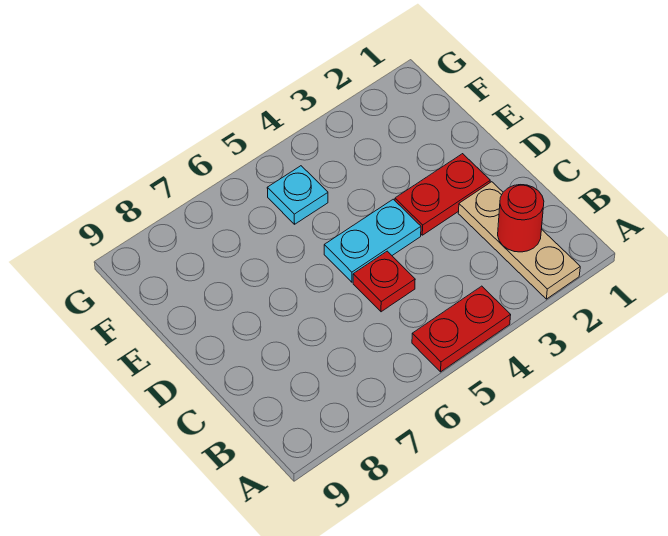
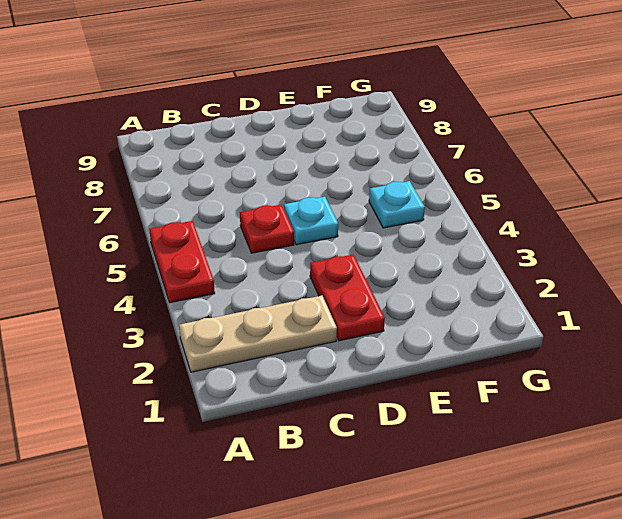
red 1x1 round brick [498,185,544,252] -> none
cyan 1x2 plate [324,199,421,282] -> cyan 1x1 plate [284,197,338,245]

